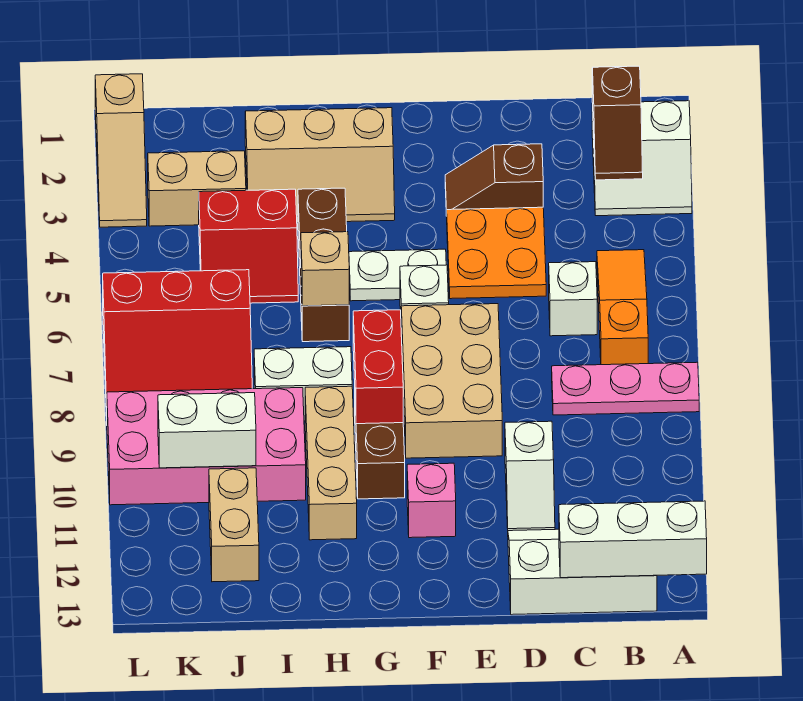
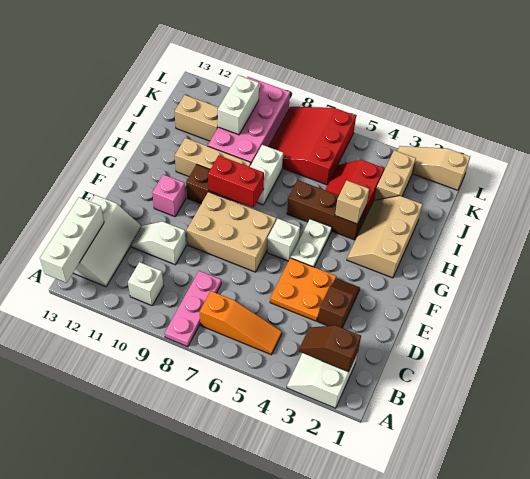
white 1x1 brick [549,262,597,336] -> white 1x1 brick moved to [128,262,164,306]
tan 1x1 brick [301,232,349,306] -> tan 1x1 brick moved to [335,181,369,224]

